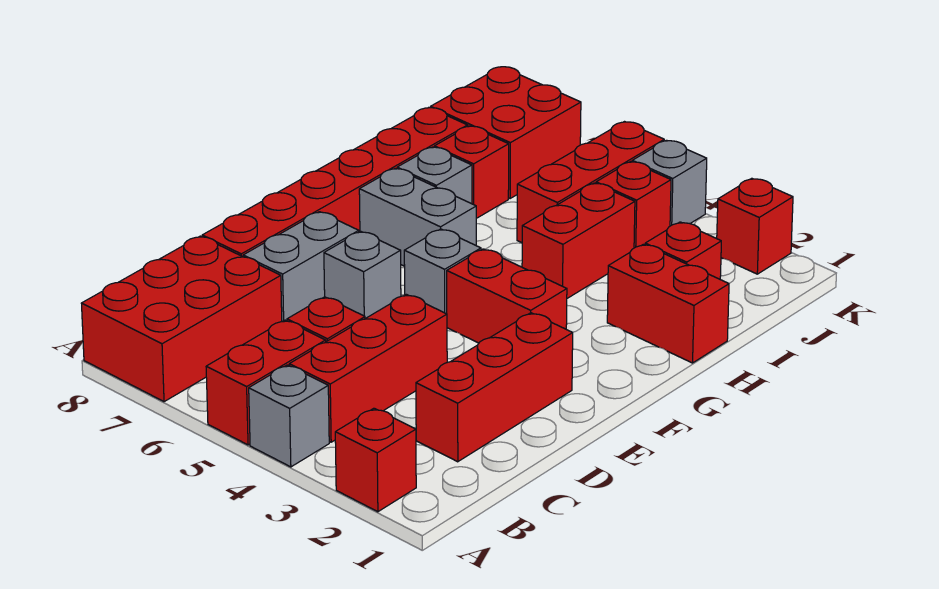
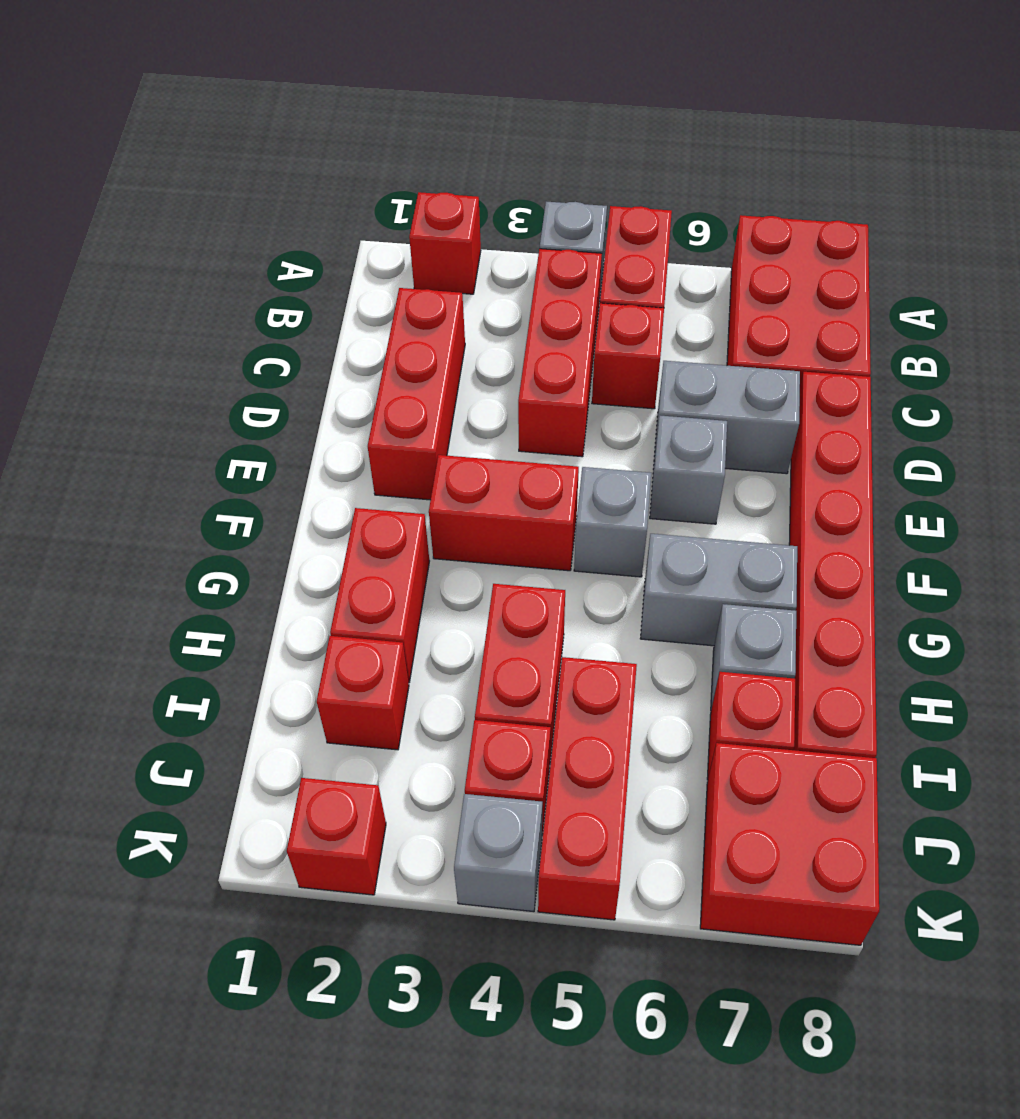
grey 1x2 brick [243,212,359,322] -> grey 1x2 brick turned to [654,361,800,474]
red 1x2 brick [607,244,729,363] -> red 1x2 brick turned to [330,508,429,683]

